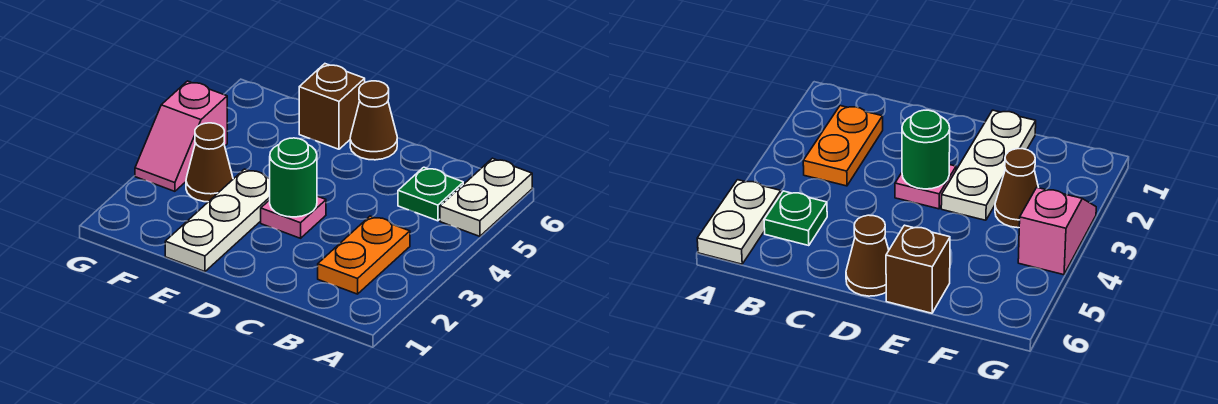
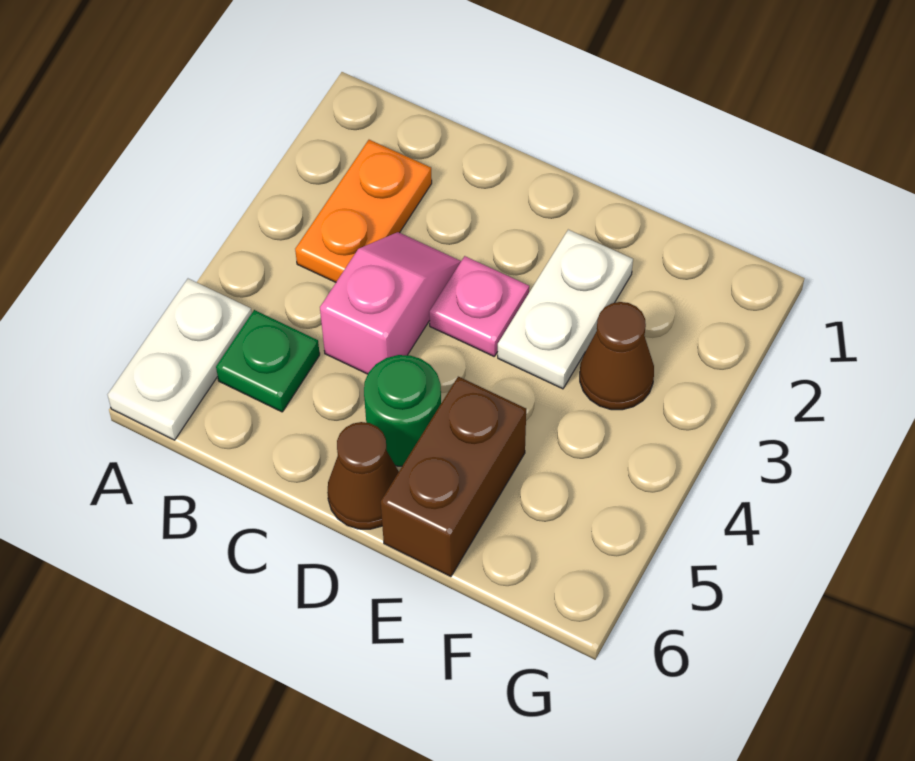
green 1x1 round brick [270,138,317,217] -> green 1x1 round brick moved to [364,355,441,466]
white 1x3 plate [165,169,270,272] -> white 1x2 plate [498,230,633,389]
brown 1x1 brick [299,64,365,149] -> brown 1x2 brick [381,377,526,577]
pink 1x2 slope [135,81,227,191] -> pink 1x2 slope moved to [320,232,461,374]

